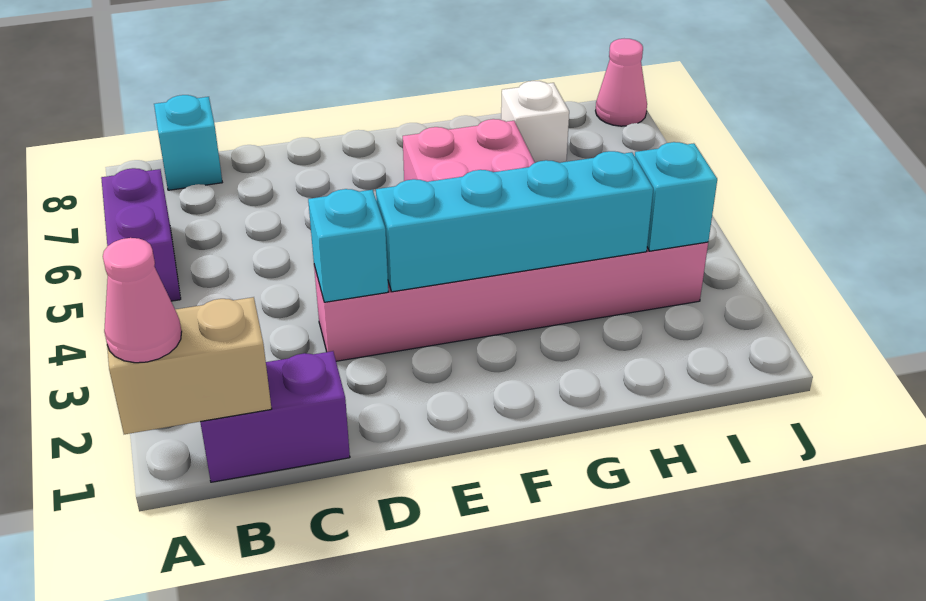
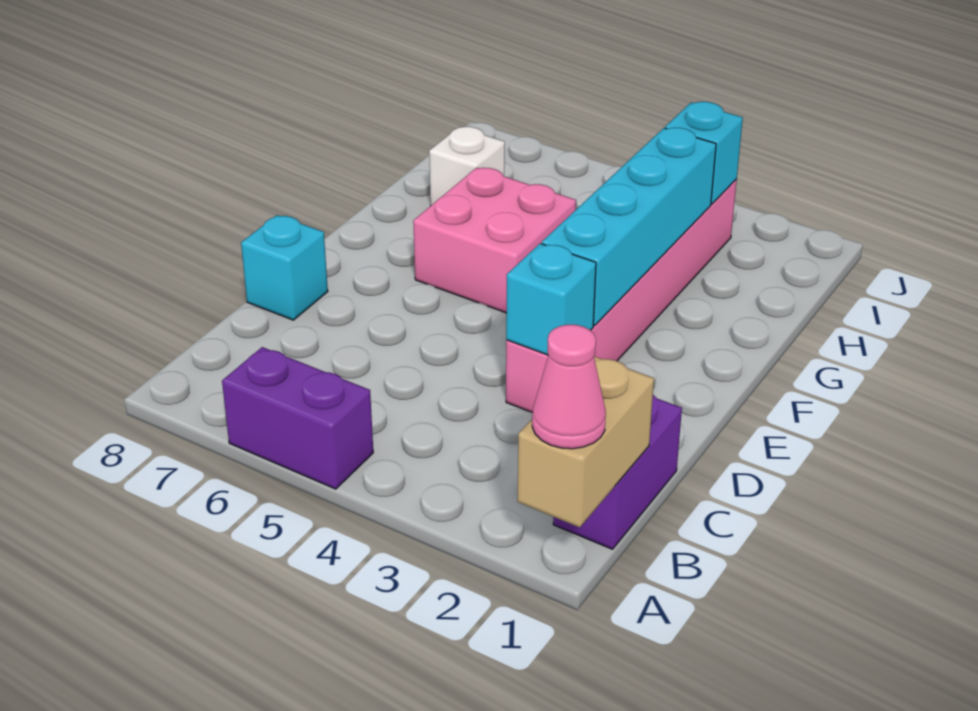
cyan 1x1 brick [154,95,222,190] -> cyan 1x1 brick moved to [241,215,328,320]
pink 1x1 cone [596,39,647,126] -> none

